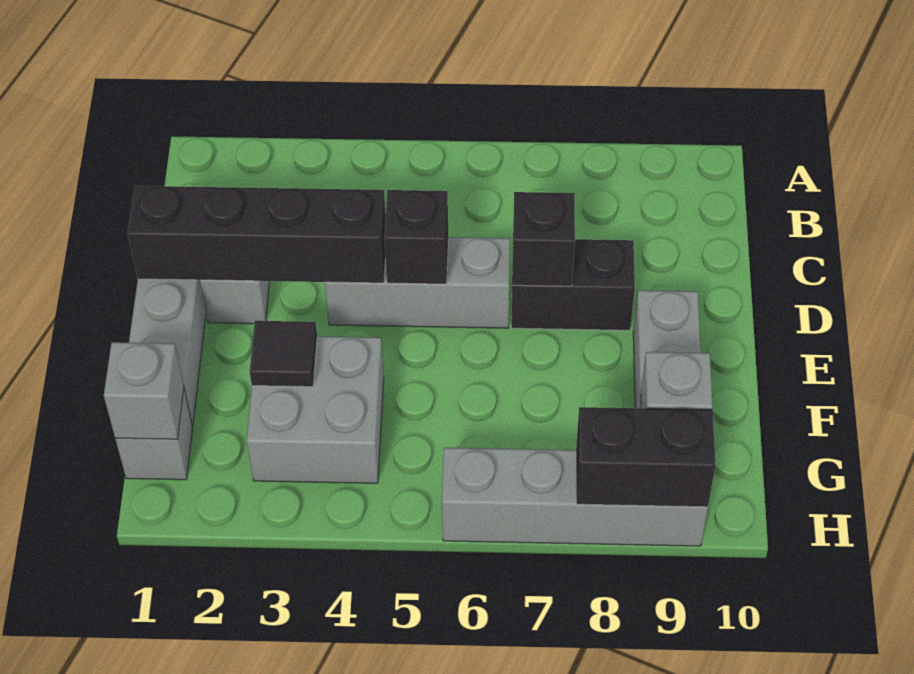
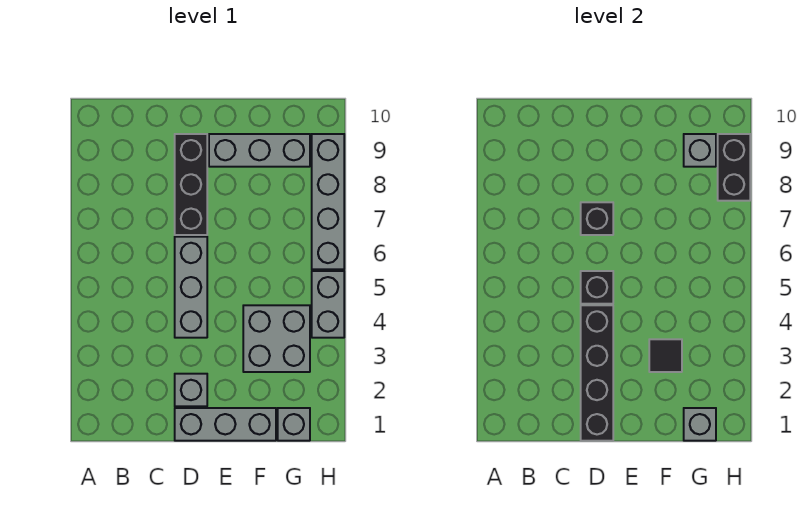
black 1x2 brick [511,239,635,330] -> black 1x3 brick [175,134,207,235]
none -> grey 1x2 brick [312,271,344,338]

